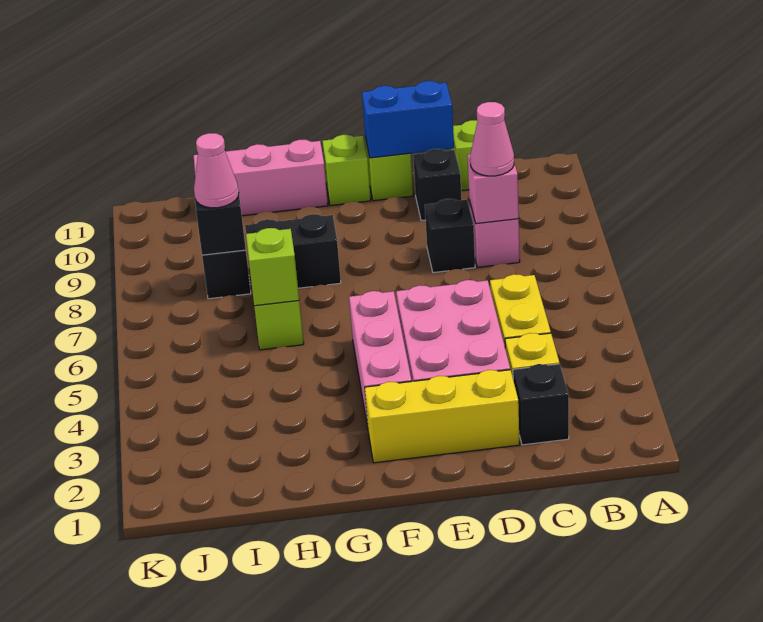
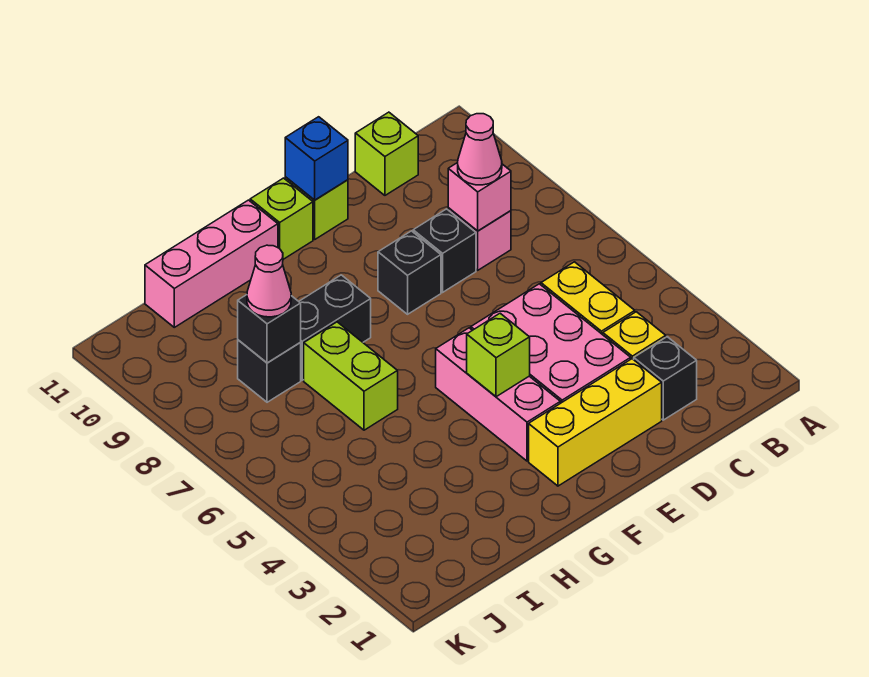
black 1x1 brick [413,149,462,221] -> black 1x1 brick moved to [378,231,441,314]
blue 1x2 brick [362,81,454,158] -> blue 1x1 brick [285,117,348,200]
lime 1x1 brick [246,228,299,306] -> lime 1x1 brick moved to [467,313,530,397]

